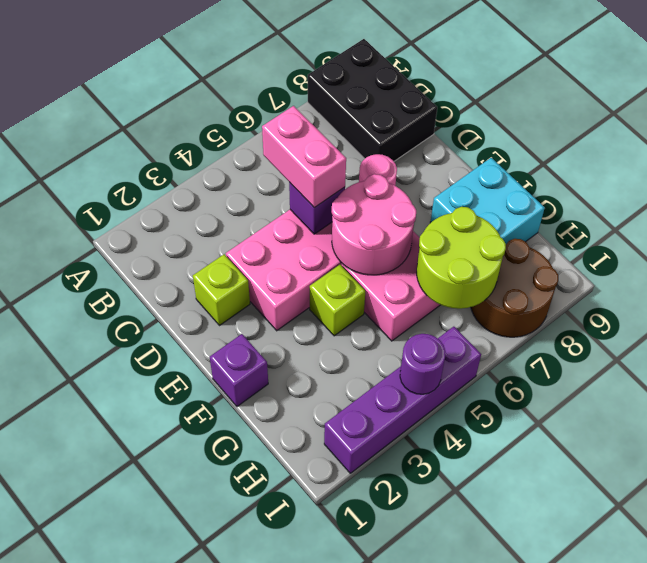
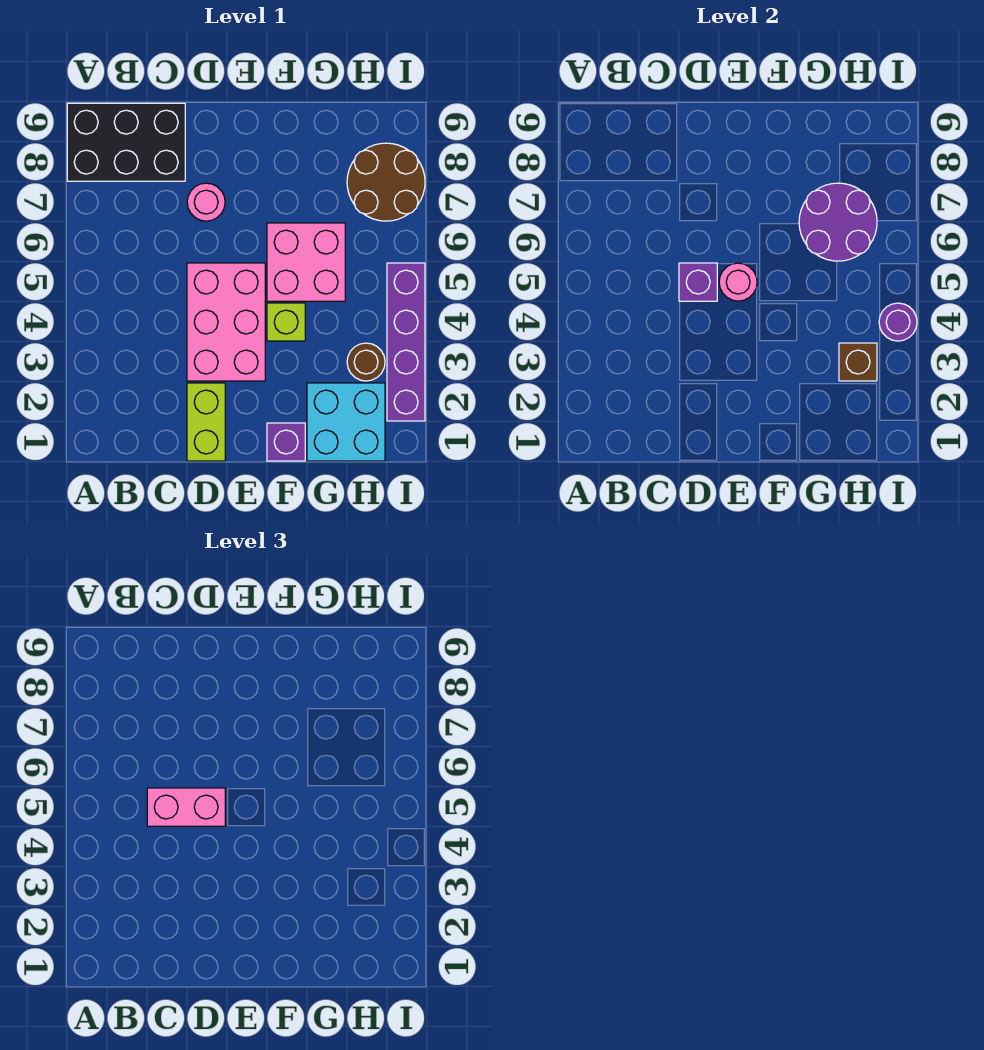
lime 1x1 brick [193,254,250,326] -> lime 1x2 brick [187,383,225,461]
pink 2x2 round brick [331,174,416,275] -> pink 1x1 round brick [719,263,757,301]
cyan 2x2 brick [430,158,545,244] -> cyan 2x2 brick moved to [307,383,385,461]
lime 2x2 round brick [417,207,506,309] -> purple 2x2 round brick [799,183,877,261]
none -> brown 1x1 round brick [347,343,385,381]
none -> brown 1x1 brick [839,343,877,381]

